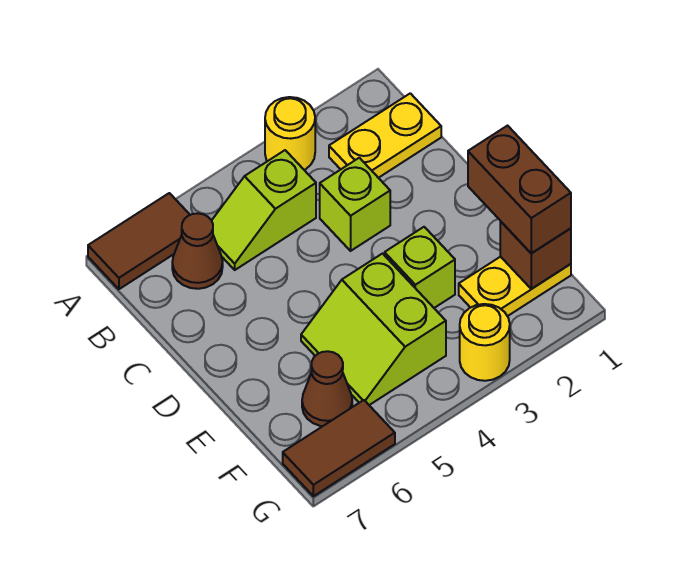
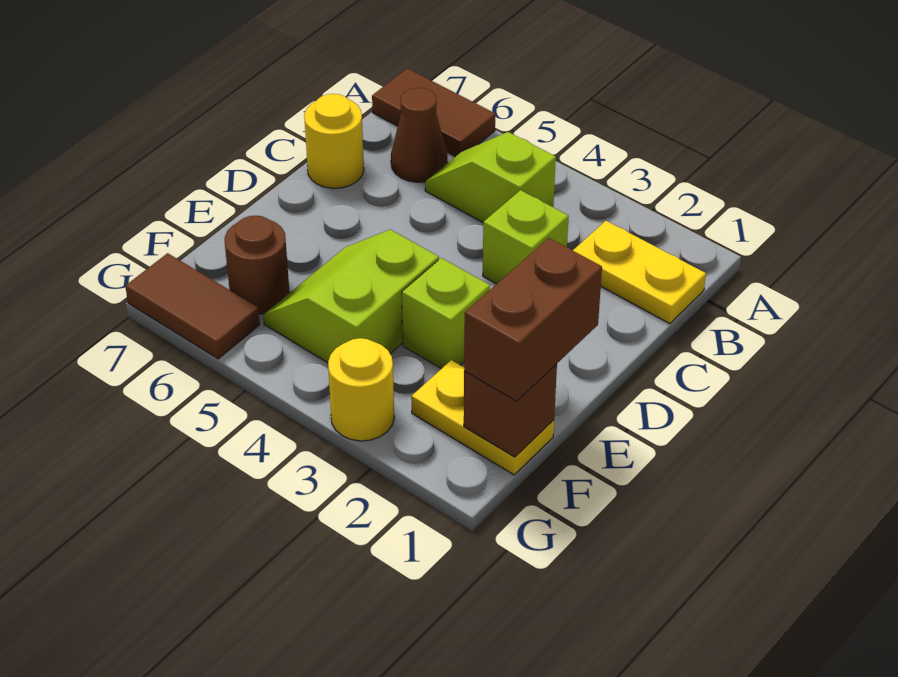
yellow 1x1 round brick [265,97,315,170] -> yellow 1x1 round brick moved to [304,94,364,188]
brown 1x1 cone [302,351,352,426] -> brown 1x1 round brick [225,216,290,314]

